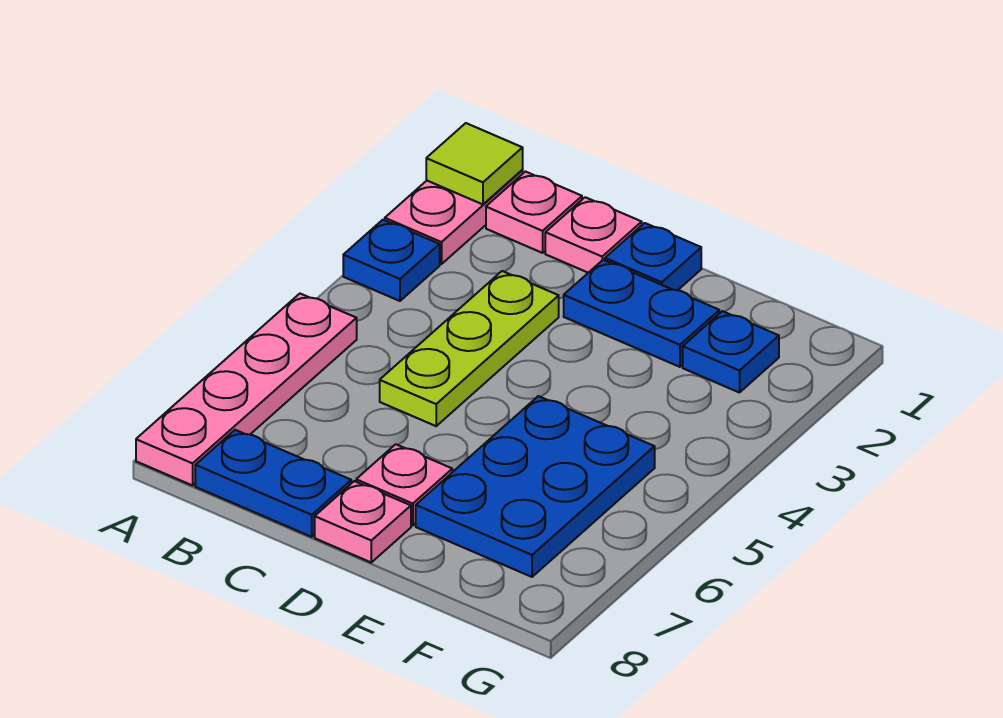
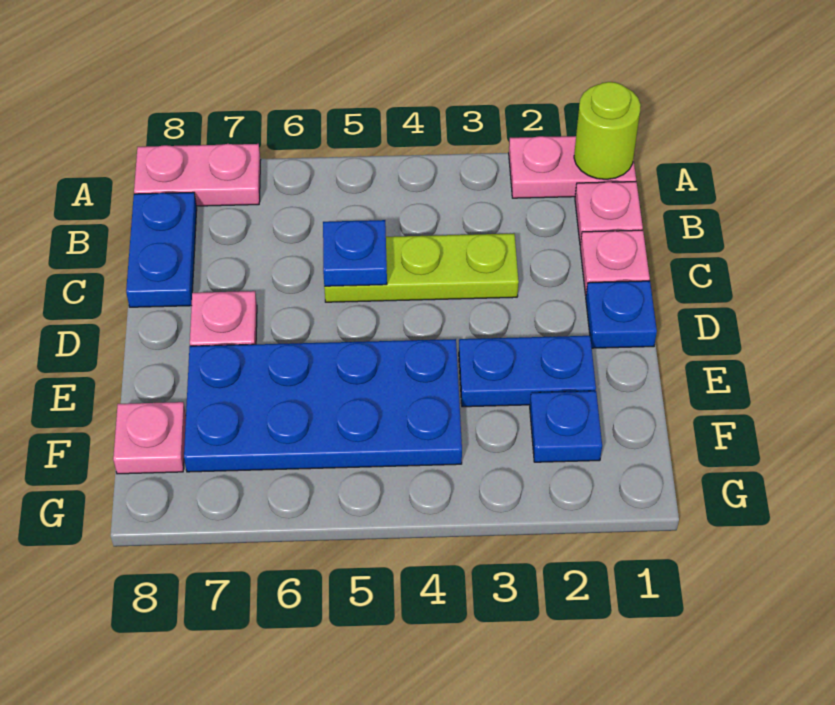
lime 1x1 tile [426,123,523,204] -> lime 1x1 round brick [574,82,641,179]
blue 1x1 plate [343,220,440,301] -> blue 1x1 plate moved to [323,220,387,286]
pink 1x4 plate [136,294,357,485] -> pink 1x2 plate [134,144,260,206]
blue 1x2 plate [564,260,719,367] -> blue 1x2 plate turned to [459,336,596,407]
pink 1x1 plate [315,481,411,562] -> pink 1x1 plate moved to [113,402,186,474]
blue 2x3 plate [416,396,655,577] -> blue 2x4 plate [184,339,462,472]

